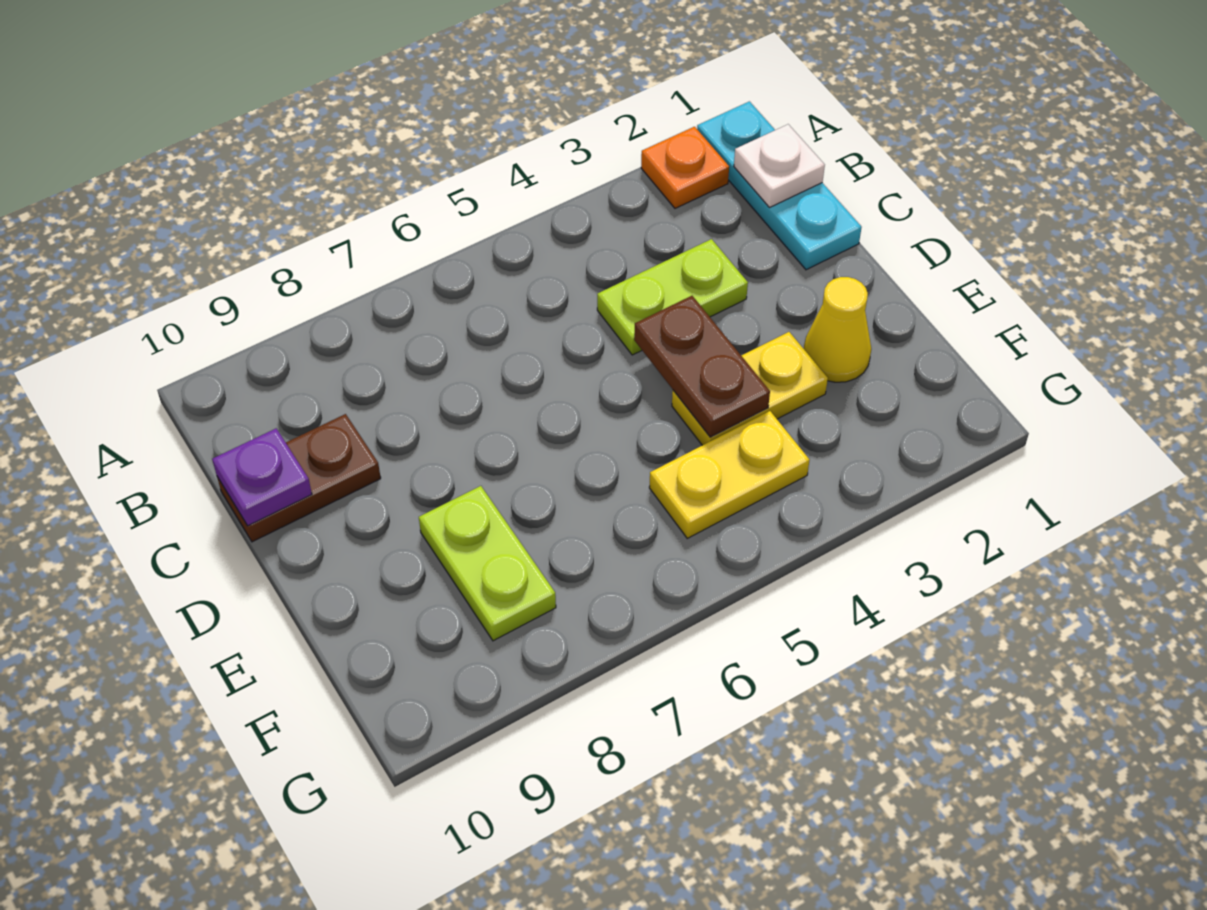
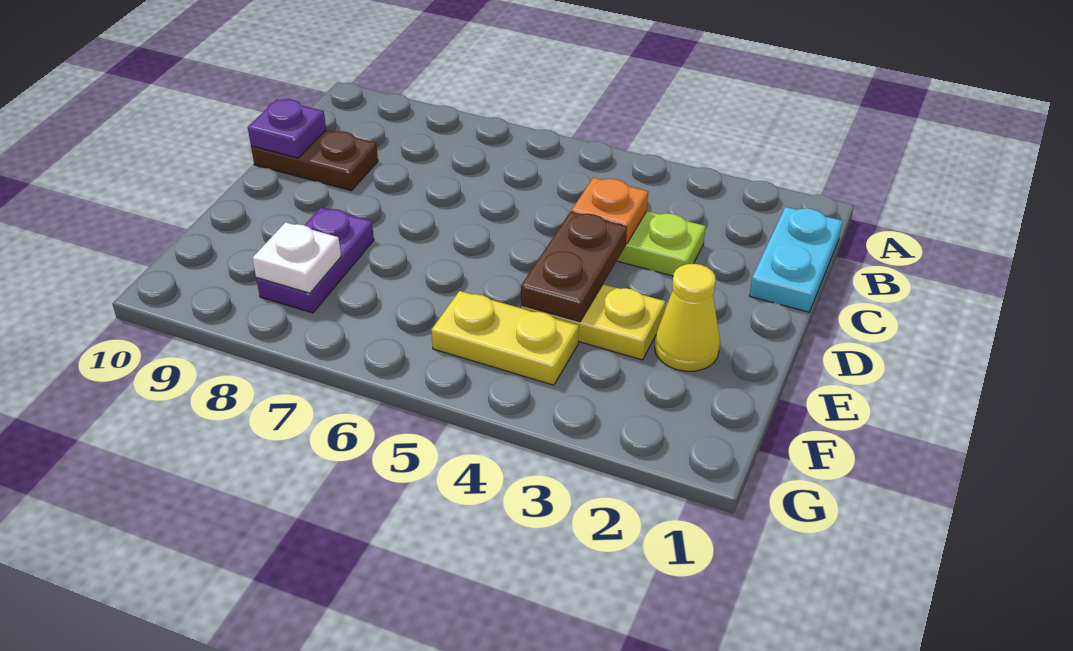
cyan 1x3 plate [697,101,862,270] -> cyan 1x2 plate [750,207,842,312]
orange 1x1 plate [641,127,729,208] -> orange 1x1 plate moved to [571,178,648,244]
white 1x1 plate [734,124,825,207] -> white 1x1 plate moved to [252,222,341,293]
lime 1x2 plate [419,486,556,641] -> purple 1x2 plate [256,207,374,313]

